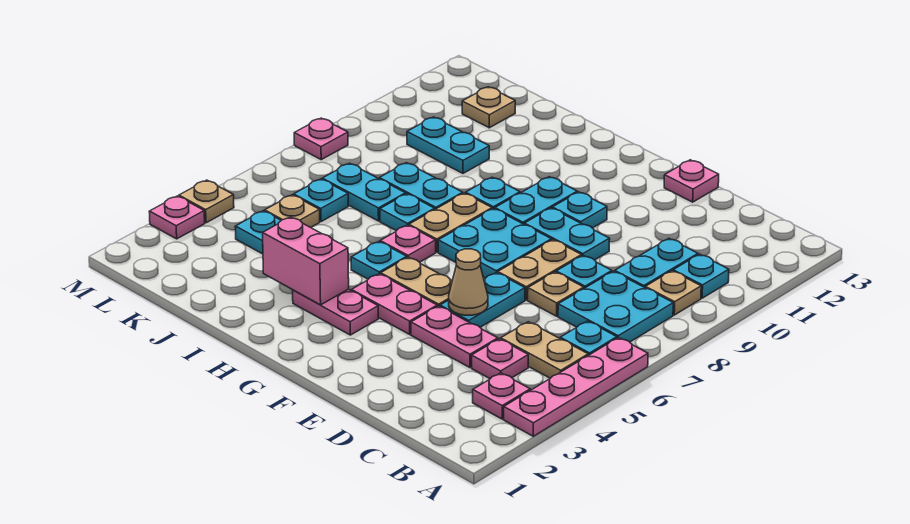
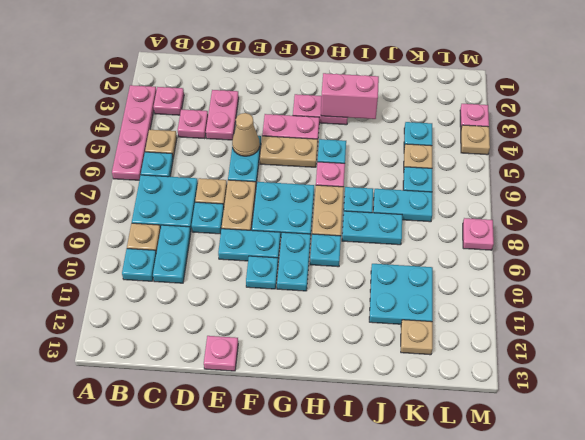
tan 1x2 plate [501,322,588,378] -> tan 1x1 plate [145,130,177,158]
pink 1x2 plate [411,306,498,368] -> pink 1x2 plate turned to [206,90,239,140]
cyan 1x2 plate [407,117,489,173] -> cyan 2x2 plate [369,264,433,324]

